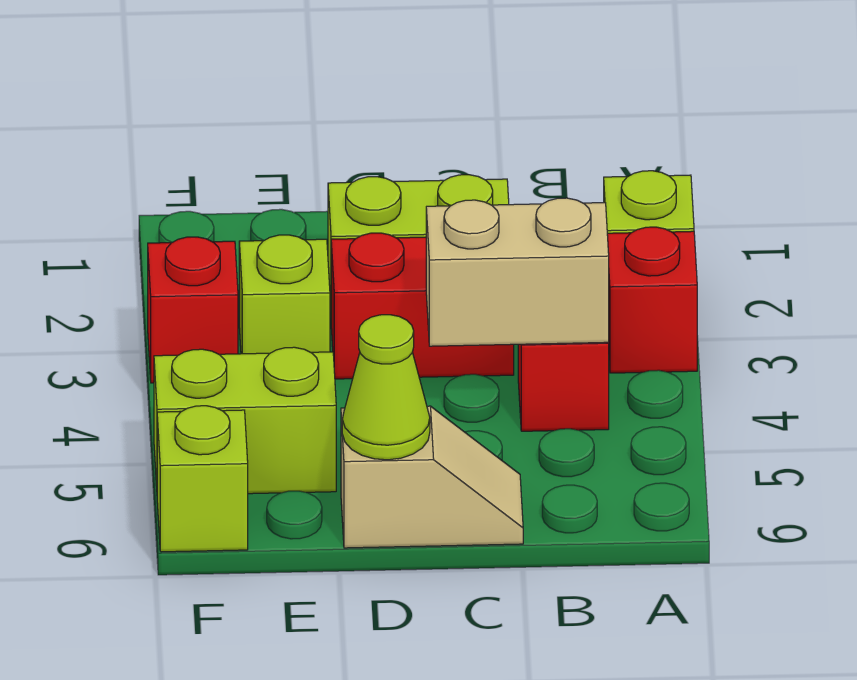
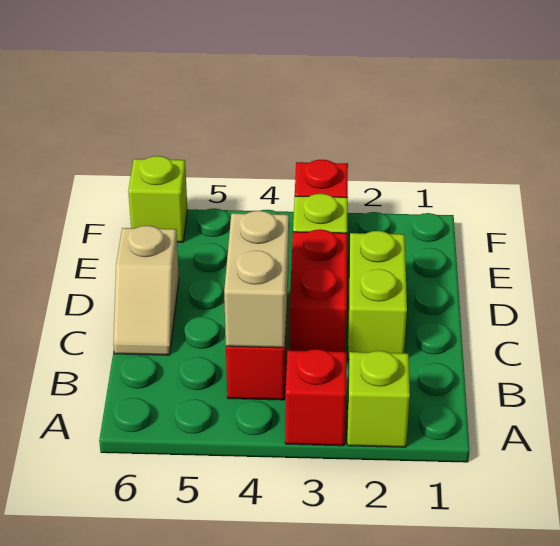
lime 1x1 cone [342,315,430,460] -> none
lime 1x2 brick [154,347,336,494] -> none

